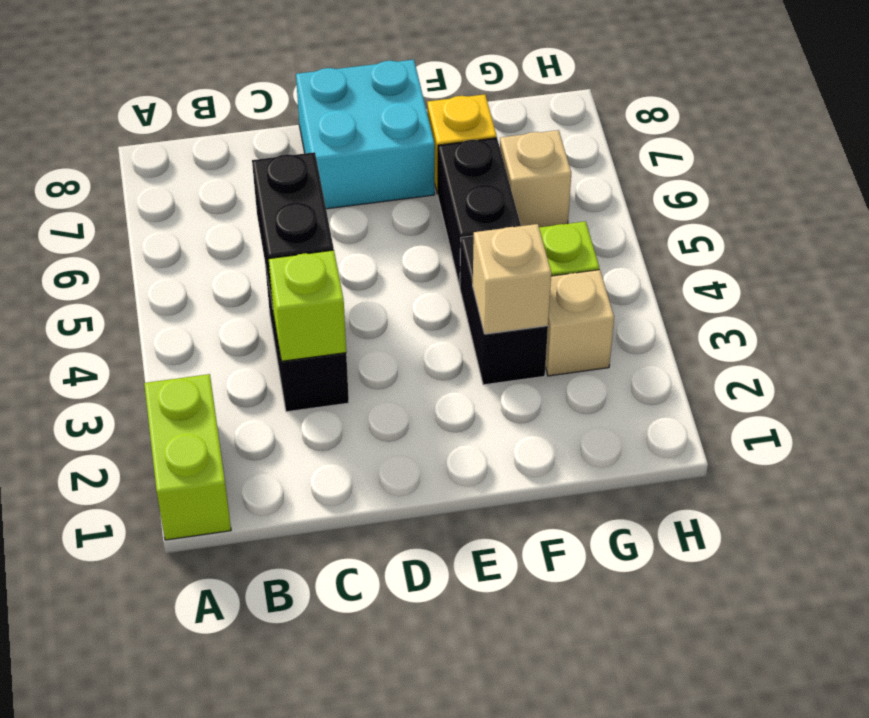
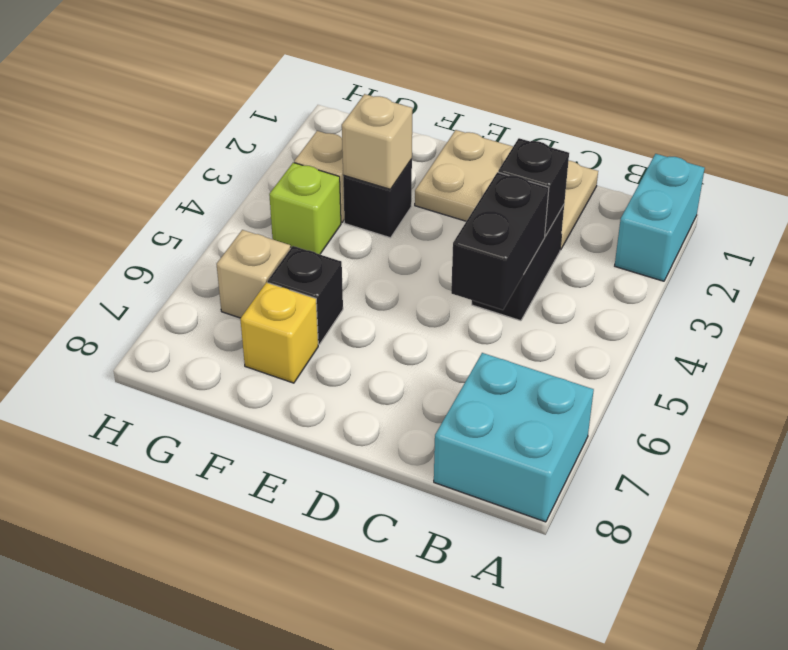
lime 1x2 brick [144,374,231,540] -> cyan 1x2 brick [615,154,705,281]
none -> tan 2x3 plate [415,130,598,250]
lime 1x1 brick [269,250,346,361] -> black 1x1 brick [498,138,569,236]
cyan 2x2 brick [296,60,435,209] -> cyan 2x2 brick moved to [434,353,594,522]
black 1x2 brick [460,236,548,385] -> black 1x1 brick [343,159,412,238]
black 1x2 brick [438,138,521,286] -> black 1x1 brick [268,246,343,344]

